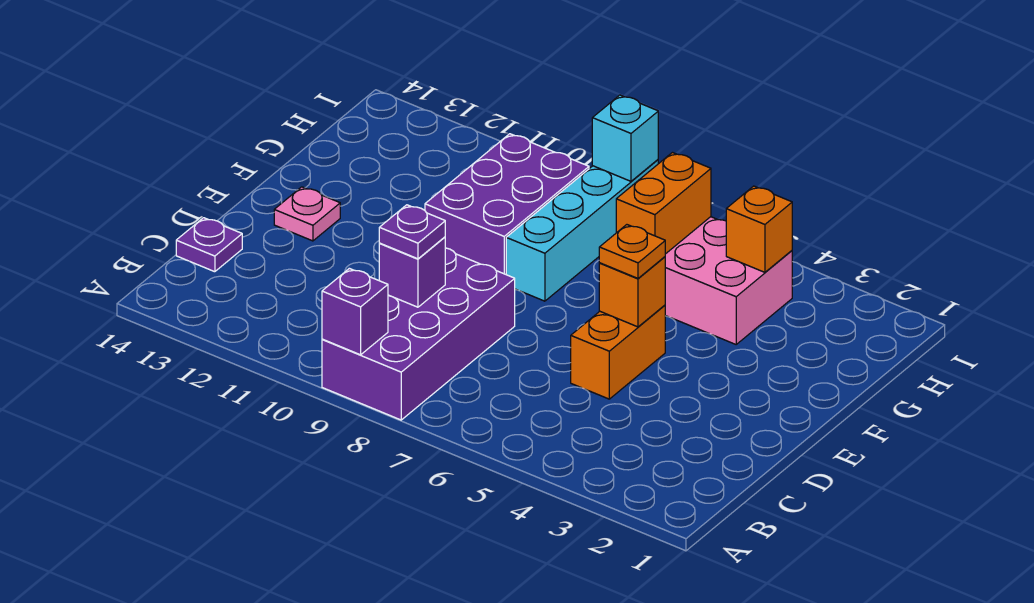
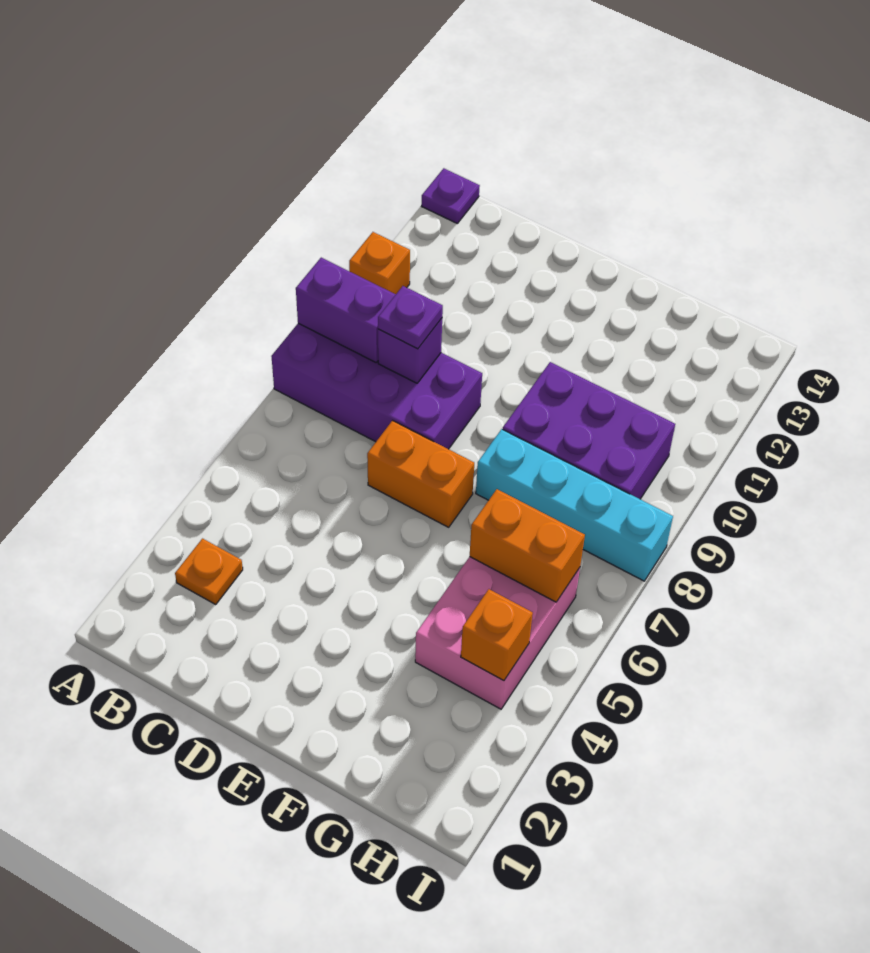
purple 1x1 brick [322,268,388,355] -> purple 1x2 brick [296,258,396,362]
purple 1x1 plate [176,218,242,272] -> purple 1x1 plate moved to [422,168,480,223]
orange 1x2 brick [571,305,665,399] -> orange 1x2 brick moved to [367,421,474,527]
orange 1x1 brick [599,257,665,327] -> orange 1x1 brick moved to [349,232,410,294]
orange 1x1 plate [599,225,665,278] -> orange 1x1 plate moved to [175,539,243,604]
pink 1x1 plate [274,187,340,241] -> none
cyan 1x1 brick [592,95,658,181] -> none

